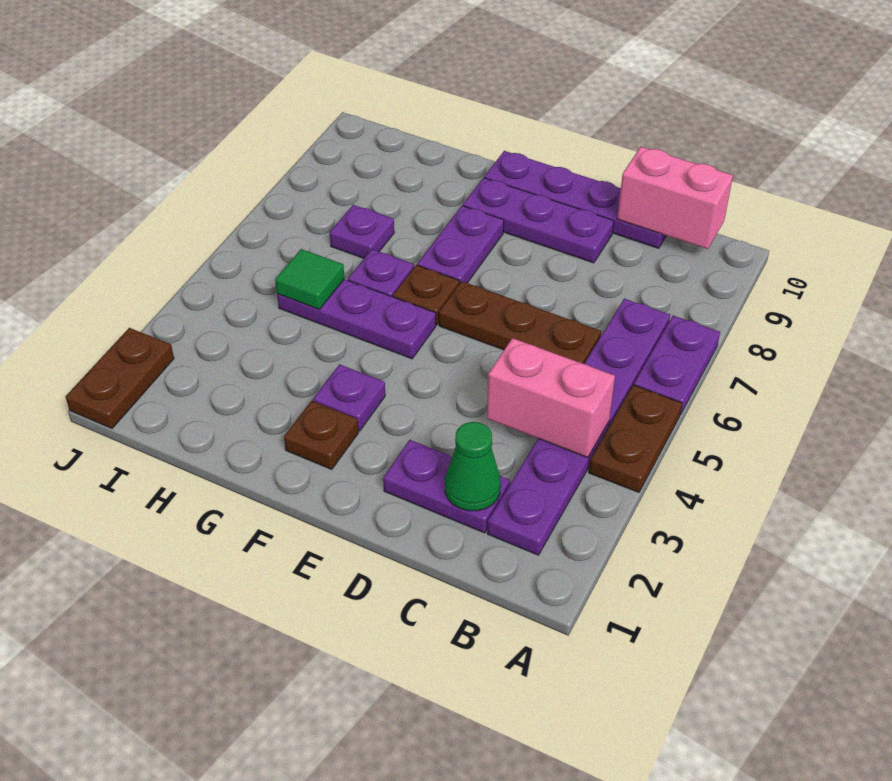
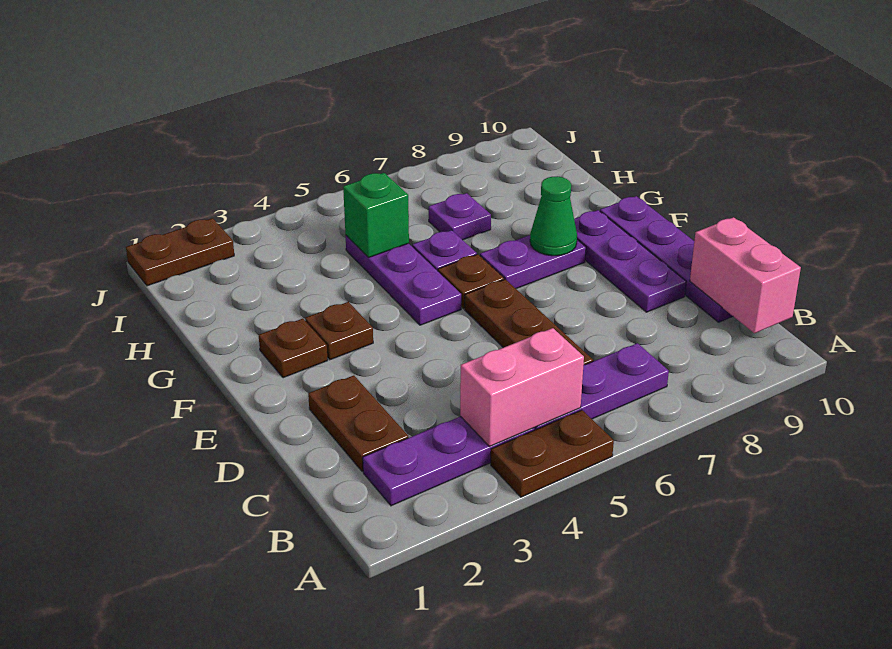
purple 1x2 plate [634,316,720,415] -> none
pink 1x2 brick [487,338,615,458] -> pink 1x2 brick turned to [460,328,584,447]
purple 1x2 plate [383,440,510,533] -> brown 1x2 plate [308,375,408,471]
green 1x1 cone [445,422,501,511] -> green 1x1 cone moved to [530,176,577,256]
purple 1x1 plate [313,364,385,431] -> brown 1x1 plate [305,302,373,360]
green 1x1 tile [275,249,344,309] -> green 1x1 brick [343,173,409,258]

